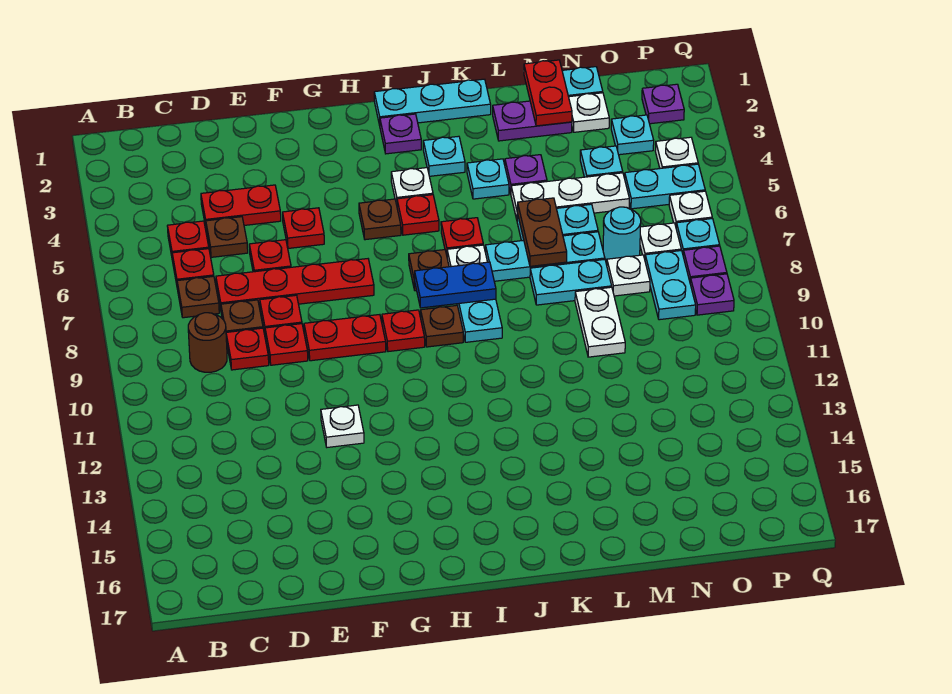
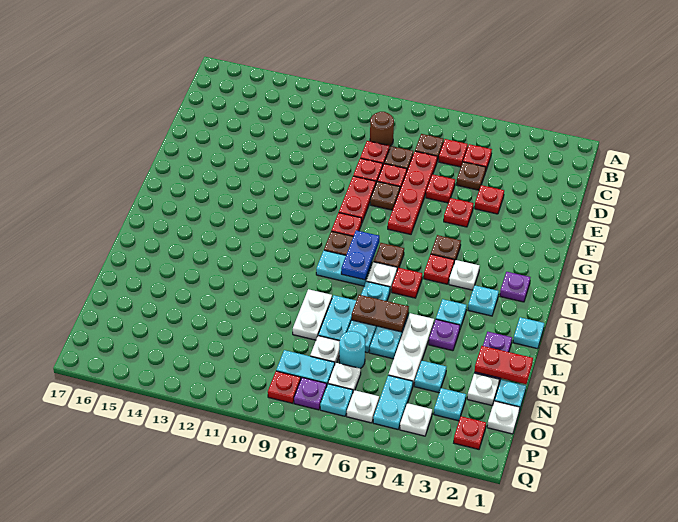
red 1x2 plate [201,185,281,227] -> red 1x1 plate [475,185,504,214]
none -> brown 1x1 plate [370,182,400,210]
white 1x1 plate [321,405,364,447] -> white 1x1 plate moved to [487,401,520,434]
cyan 1x3 plate [374,79,491,125] -> cyan 1x1 plate [513,317,544,349]
white 1x2 plate [575,287,625,357] -> white 1x2 plate turned to [293,289,332,340]
purple 1x1 plate [642,84,684,124] -> red 1x1 plate [454,416,486,449]
purple 1x1 plate [690,274,734,315] -> red 1x1 plate [268,371,301,403]

